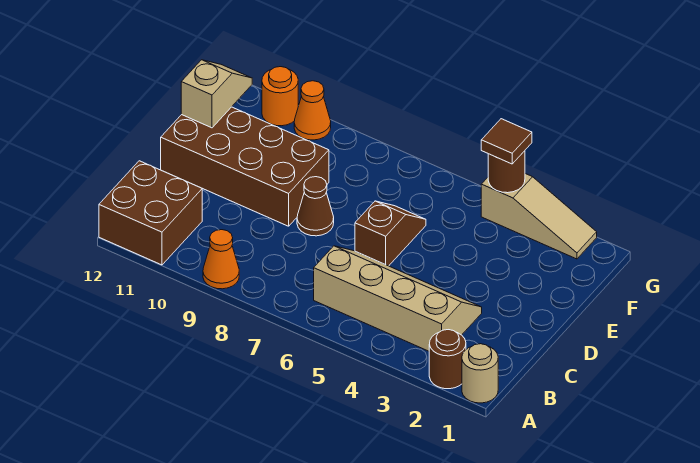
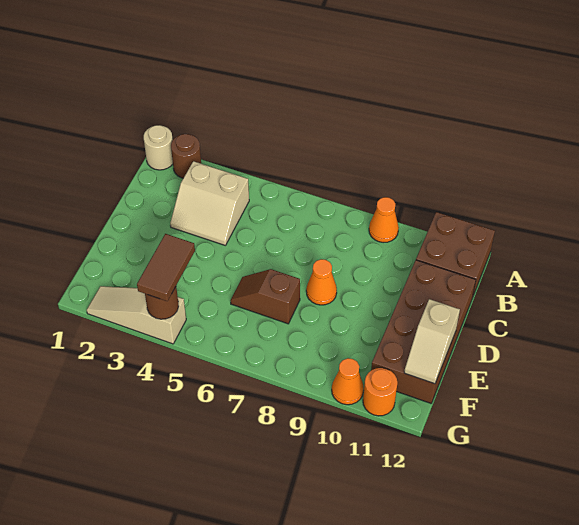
tan 2x4 slope [314,246,482,351] -> tan 2x2 slope [170,161,249,246]
brown 1x2 slope [355,201,426,266] -> brown 1x2 slope turned to [230,269,300,324]
brown 1x1 cone [297,177,334,236] -> orange 1x1 cone [306,259,337,305]
brown 2x4 brick [161,107,329,226] -> brown 2x4 brick turned to [371,260,476,403]
brown 1x1 tile [481,119,532,164] -> brown 1x2 tile [137,234,195,301]

